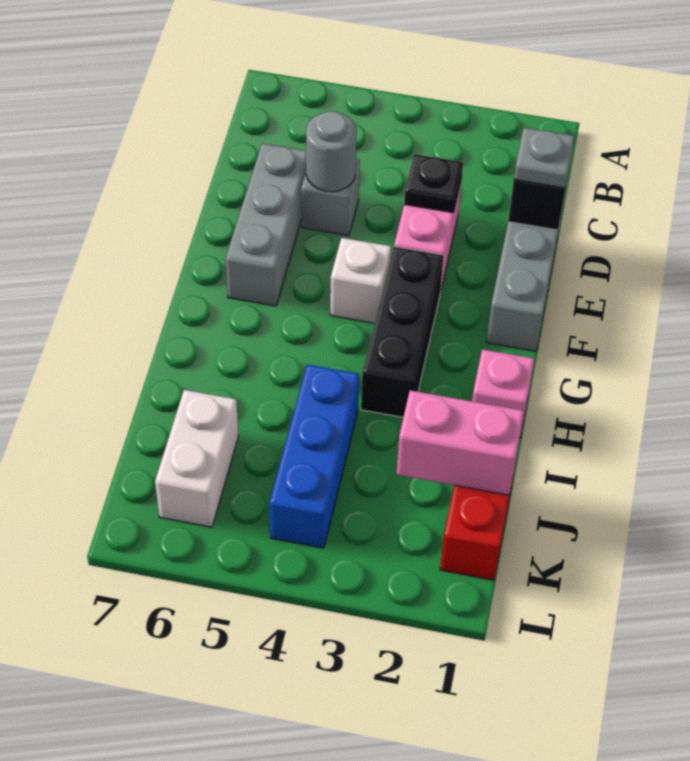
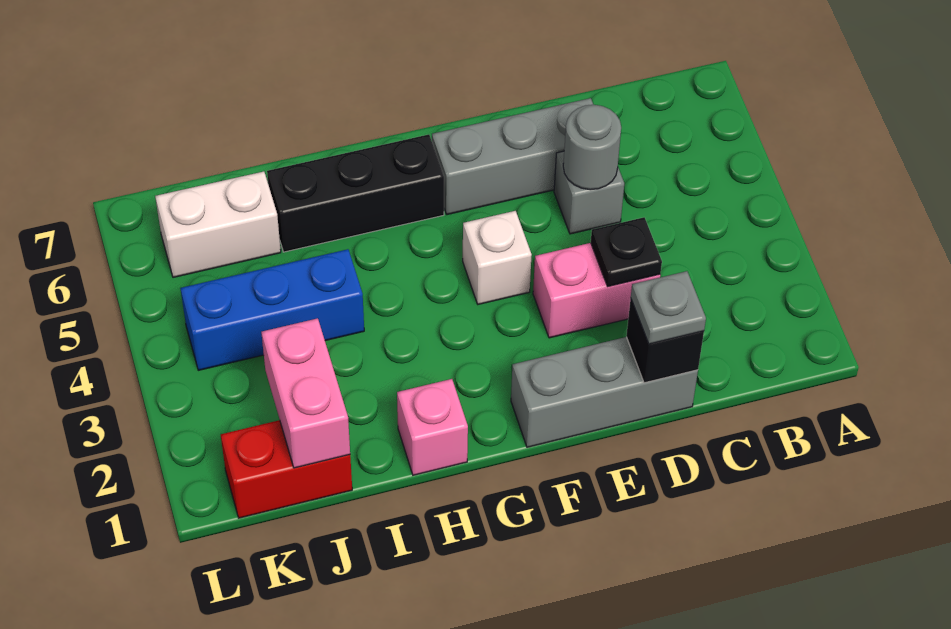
black 1x3 brick [361,247,444,417] -> black 1x3 brick moved to [267,134,444,252]

